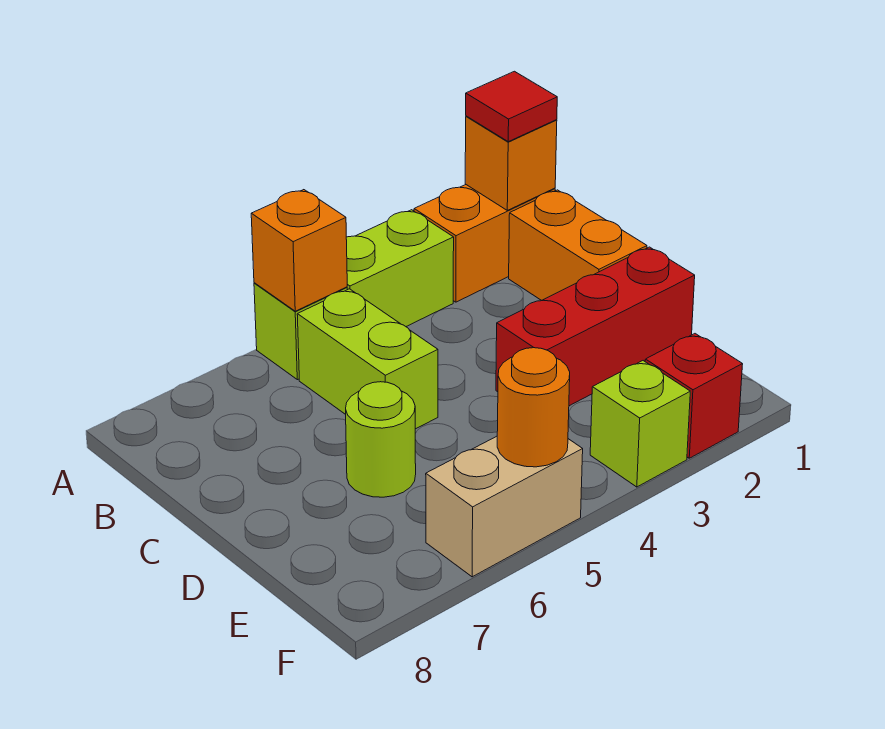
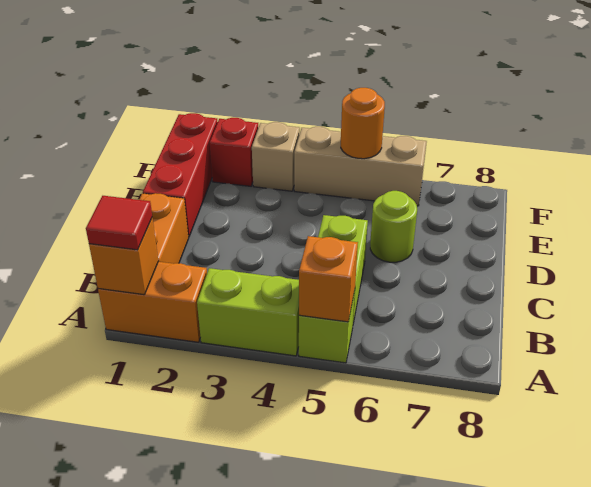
red 1x3 brick [496,247,695,406] -> red 1x3 brick turned to [143,113,218,237]
lime 1x1 brick [590,361,690,487] -> tan 1x1 brick [252,122,300,191]
tan 1x2 brick [426,436,583,577] -> tan 1x3 brick [294,127,427,206]

